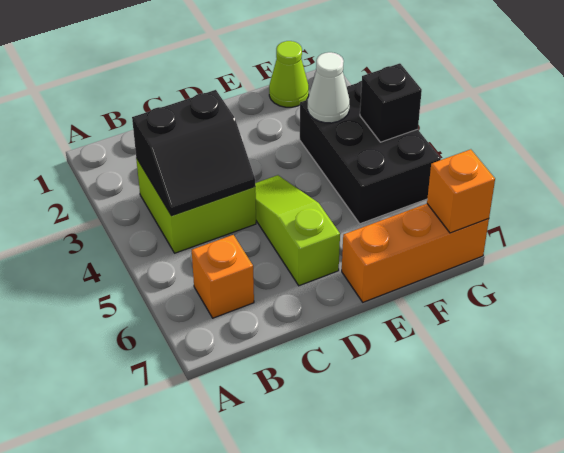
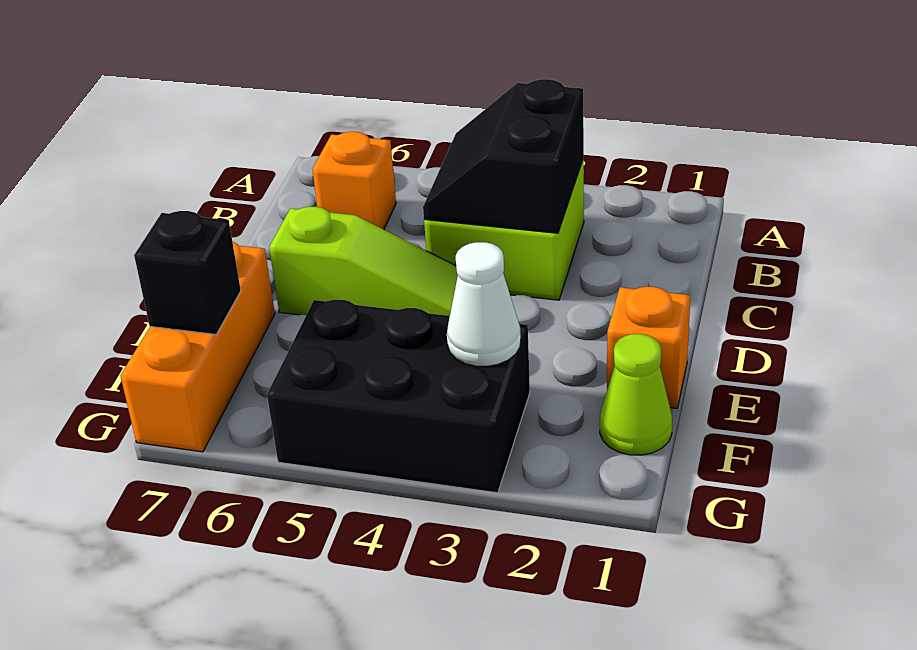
black 1x1 brick [360,63,422,142] -> black 1x1 brick moved to [134,211,241,334]
orange 1x1 brick [427,149,495,233] -> orange 1x1 brick moved to [607,287,690,408]

